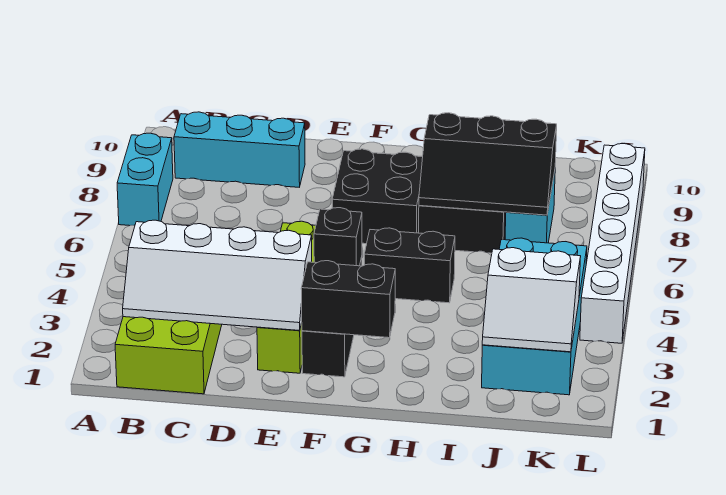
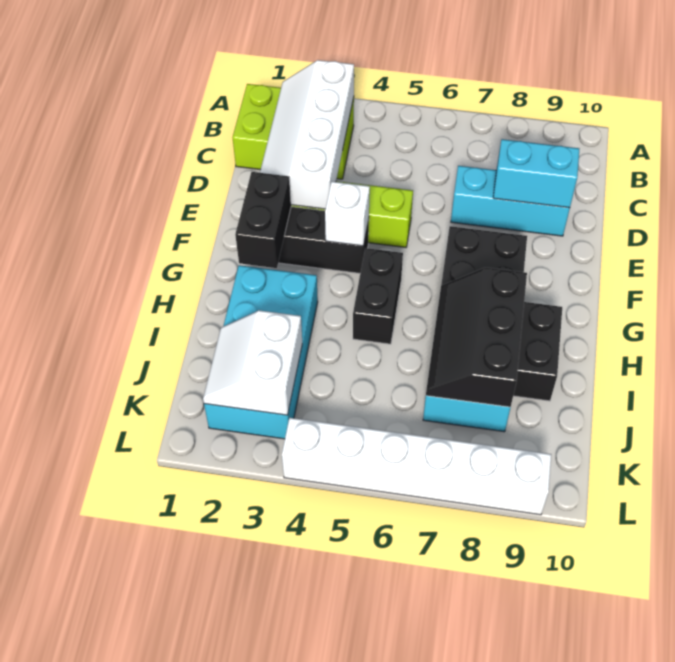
cyan 1x2 brick [117,133,173,226] -> cyan 1x2 brick moved to [493,139,579,208]
cyan 1x3 brick [174,112,305,187] -> cyan 1x3 brick turned to [451,166,570,236]
black 1x1 brick [314,208,362,266] -> white 1x1 brick [325,182,370,246]
cyan 2x4 brick [482,238,587,395] -> cyan 2x4 brick turned to [204,265,318,439]

